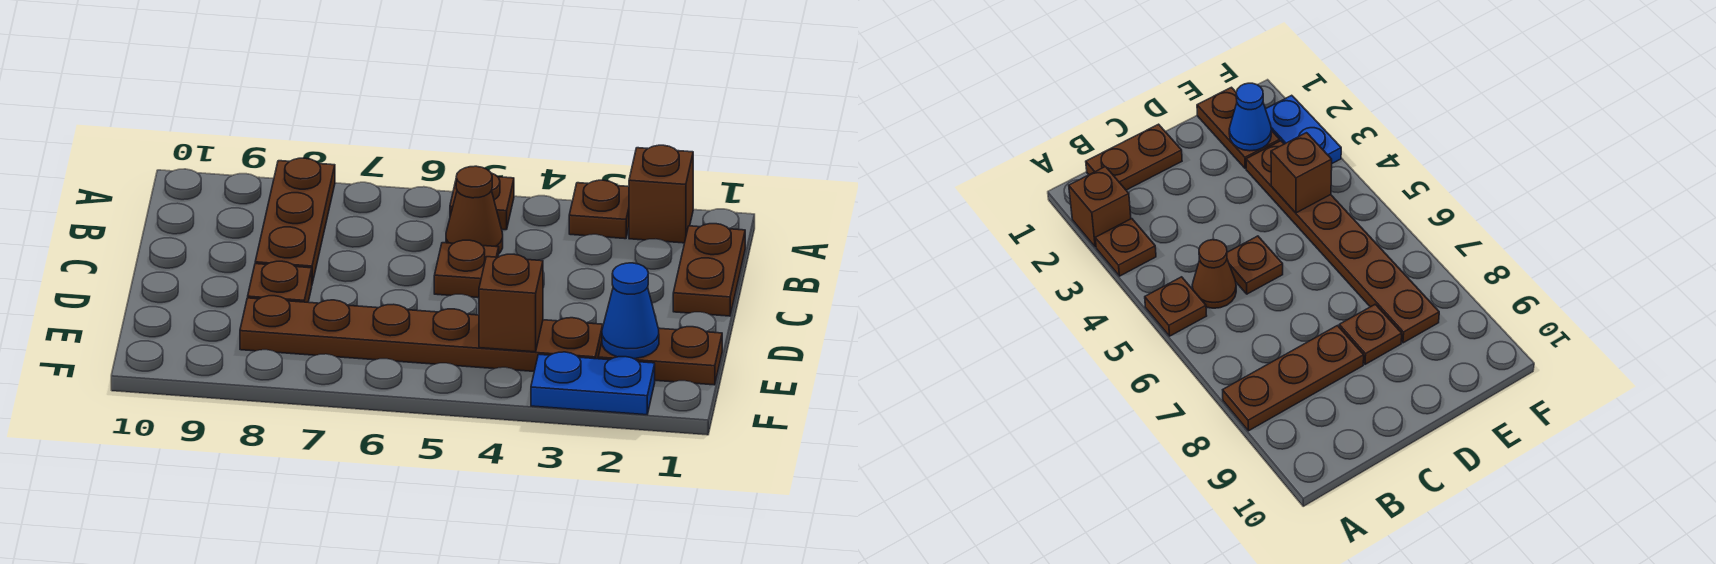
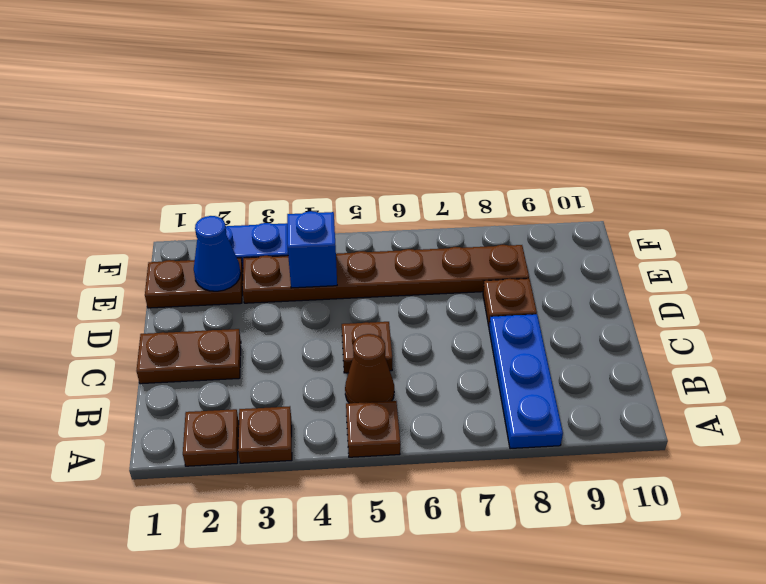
brown 1x1 brick [629,145,693,243] -> brown 1x1 plate [183,409,239,466]
brown 1x3 plate [255,158,335,283] -> blue 1x3 plate [489,314,563,449]
brown 1x2 plate [673,224,745,316] -> brown 1x2 plate turned to [136,329,241,384]
brown 1x1 brick [479,254,543,352] -> blue 1x1 brick [287,211,337,288]

